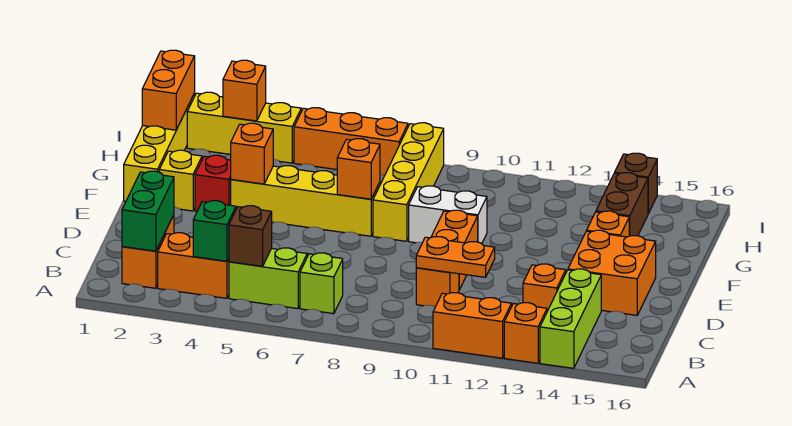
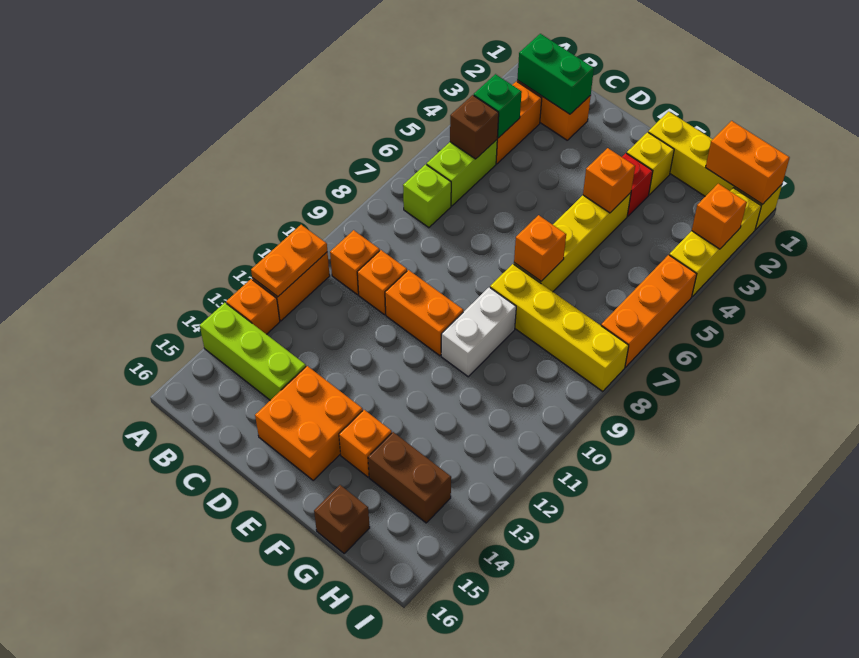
orange 1x2 plate [416,237,495,277] -> orange 1x2 plate moved to [251,225,327,297]
orange 1x1 brick [523,264,566,311] -> orange 1x1 brick moved to [330,230,380,295]
brown 1x1 brick [615,153,657,213] -> brown 1x1 brick moved to [314,485,370,553]

